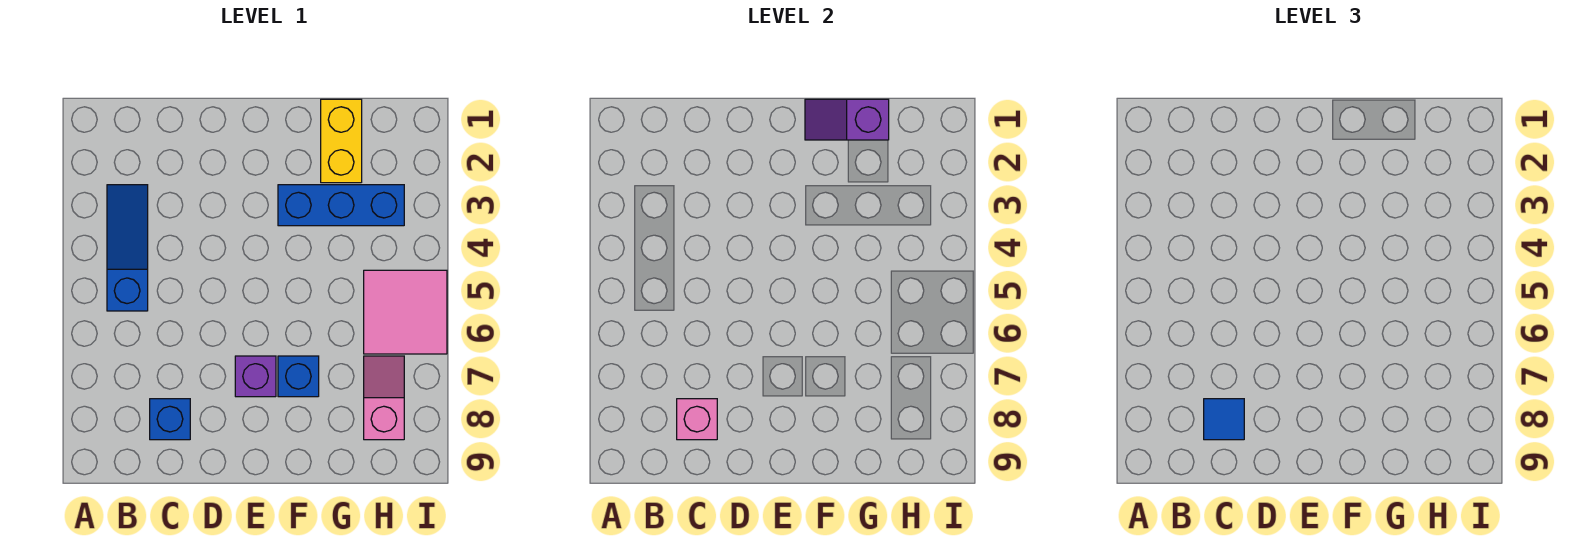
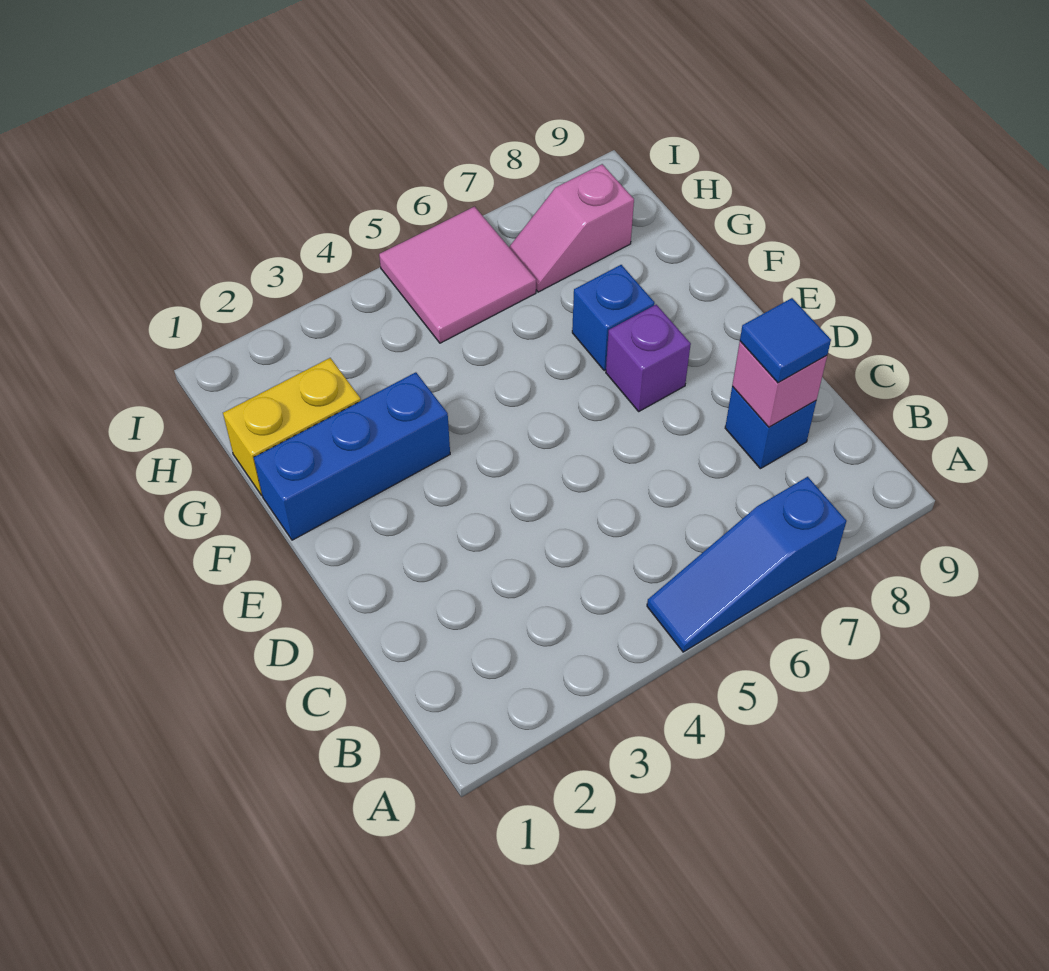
blue 1x3 slope [107,185,148,311] -> blue 1x3 slope moved to [647,477,846,652]
purple 1x2 slope [805,99,889,140] -> none
blue 1x3 brick [278,185,404,226] -> blue 1x3 brick turned to [254,372,450,540]

